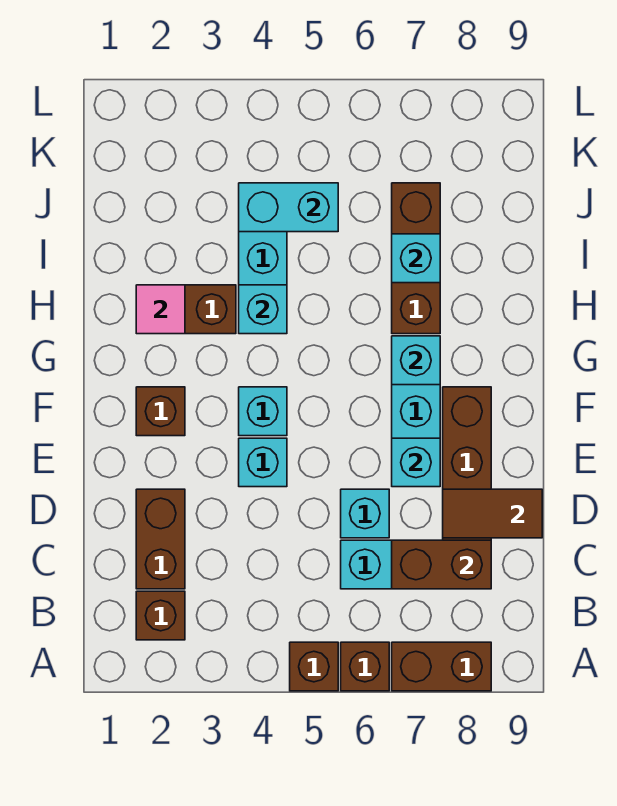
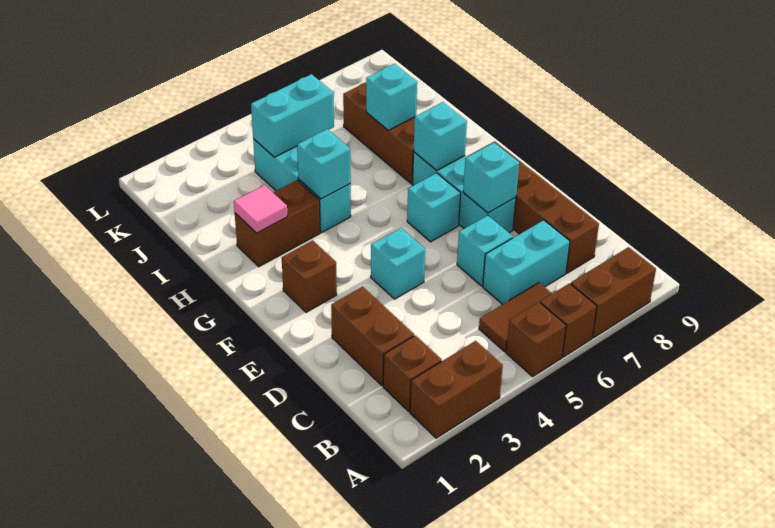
brown 1x2 brick [392,540,491,589] -> brown 1x2 brick moved to [410,341,503,438]
brown 1x2 tile [443,489,542,538] -> brown 1x2 tile moved to [479,283,552,352]
cyan 1x1 brick [239,387,287,436] -> cyan 1x1 brick moved to [407,173,461,242]

